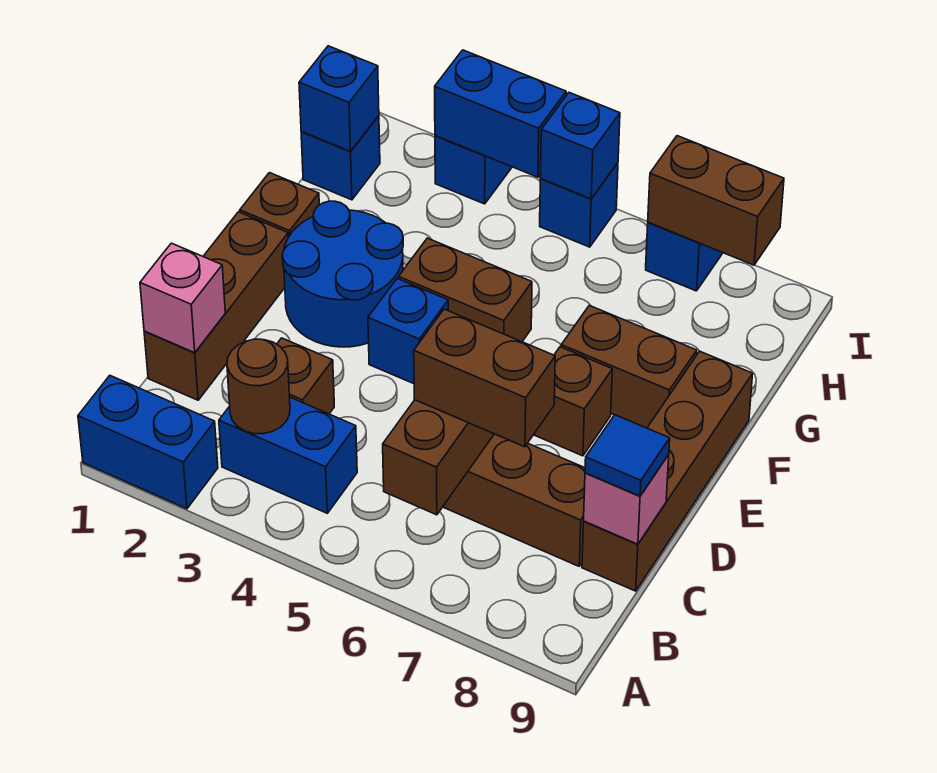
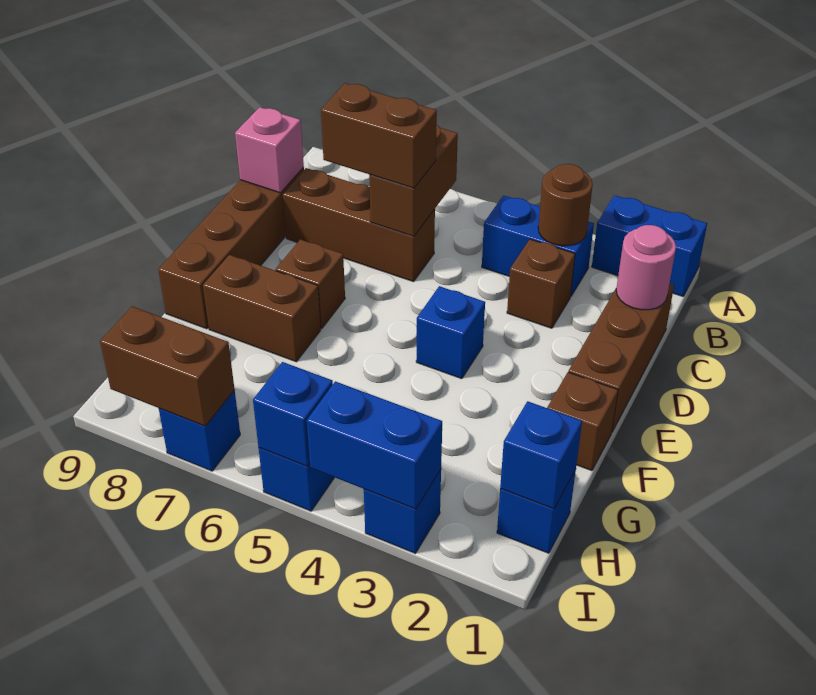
pink 1x1 brick [140,243,225,353] -> pink 1x1 round brick [616,225,676,310]
blue 1x1 tile [585,415,670,496] -> none
blue 2x2 round brick [282,201,403,347] -> none
brown 1x2 brick [399,238,532,342] -> none

